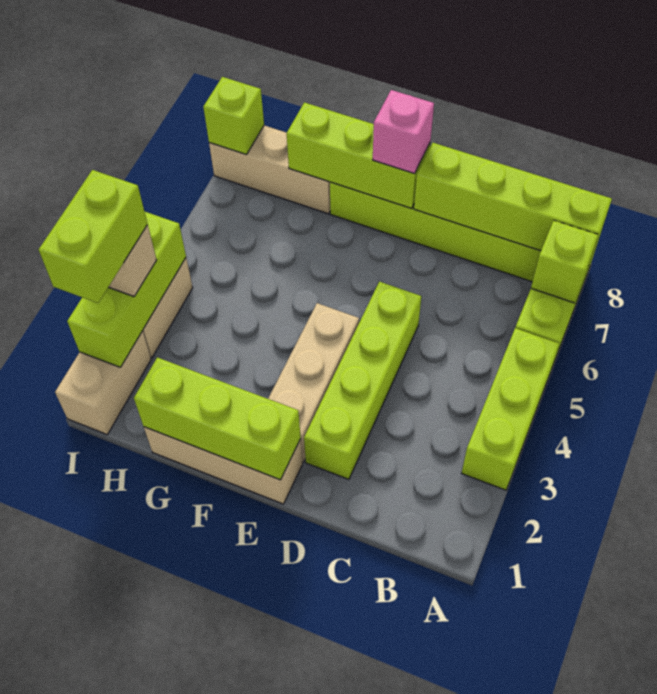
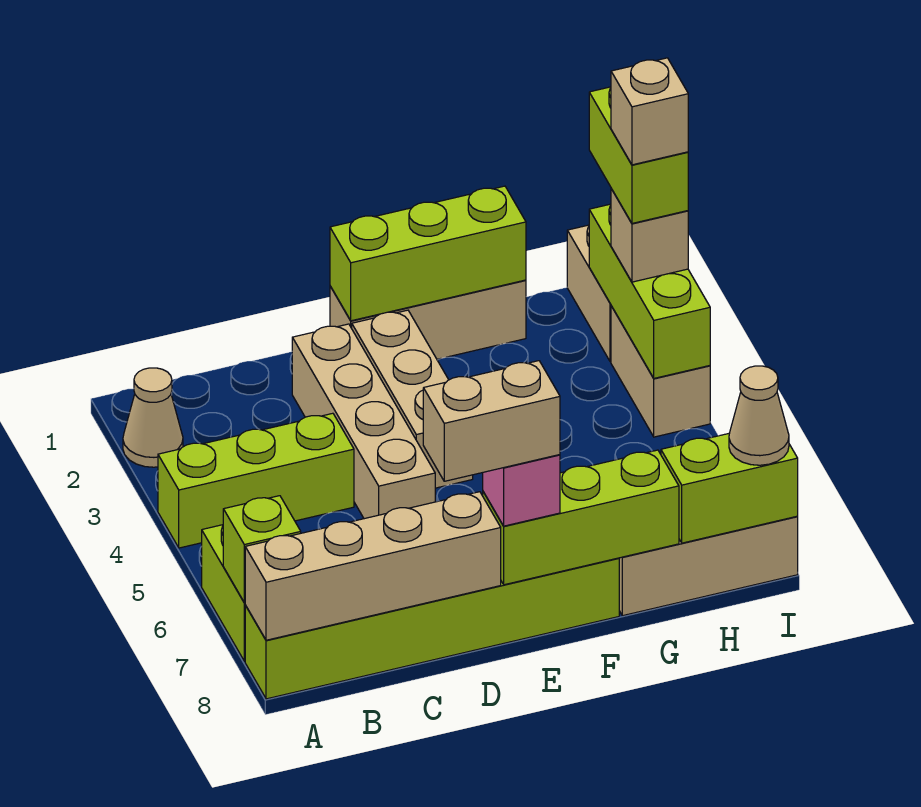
none -> tan 1x1 cone [123,368,183,467]
lime 1x3 brick [462,328,560,490] -> lime 1x3 brick turned to [158,413,354,548]
lime 1x4 brick [414,143,612,258] -> tan 1x4 brick [245,492,501,640]
lime 1x4 brick [304,282,421,479] -> tan 1x4 brick [292,324,435,519]
none -> tan 1x2 brick [423,361,560,481]
none -> tan 1x1 brick [611,58,688,165]
lime 1x1 brick [203,77,264,155] -> lime 1x2 brick [661,434,798,543]
none -> tan 1x1 cone [729,366,789,465]

